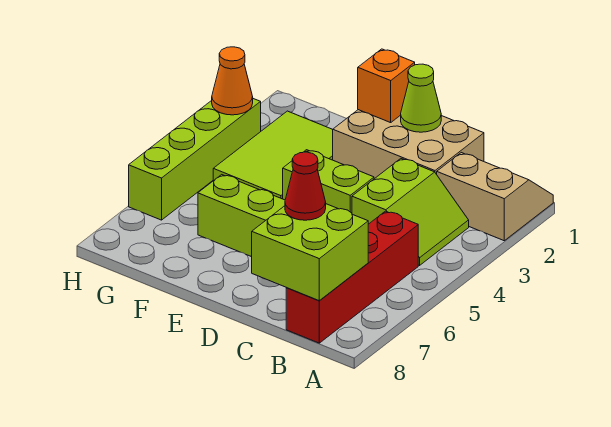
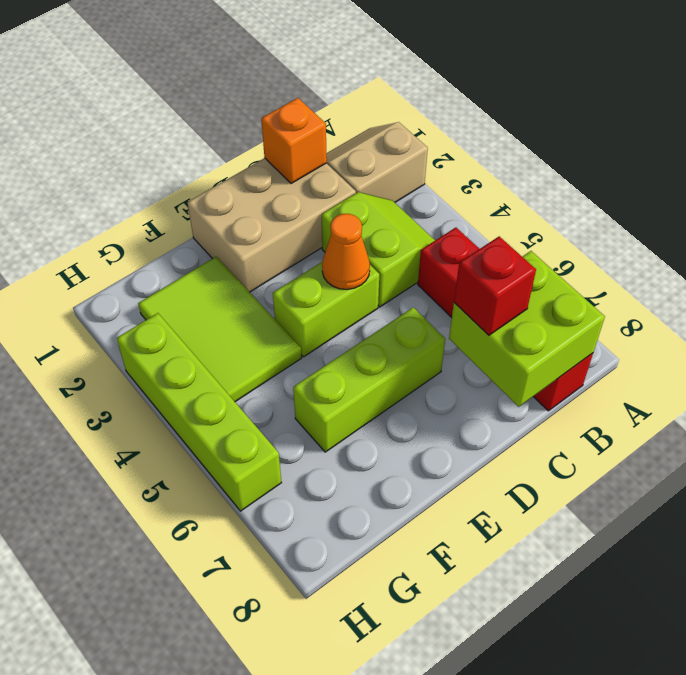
red 1x1 cone [285,152,326,220] -> red 1x1 brick [454,236,536,335]
lime 1x1 cone [401,64,441,132] -> none
orange 1x1 brick [358,49,415,123] -> orange 1x1 brick moved to [261,98,327,184]
orange 1x1 cone [212,47,253,115] -> orange 1x1 cone moved to [322,214,370,289]

